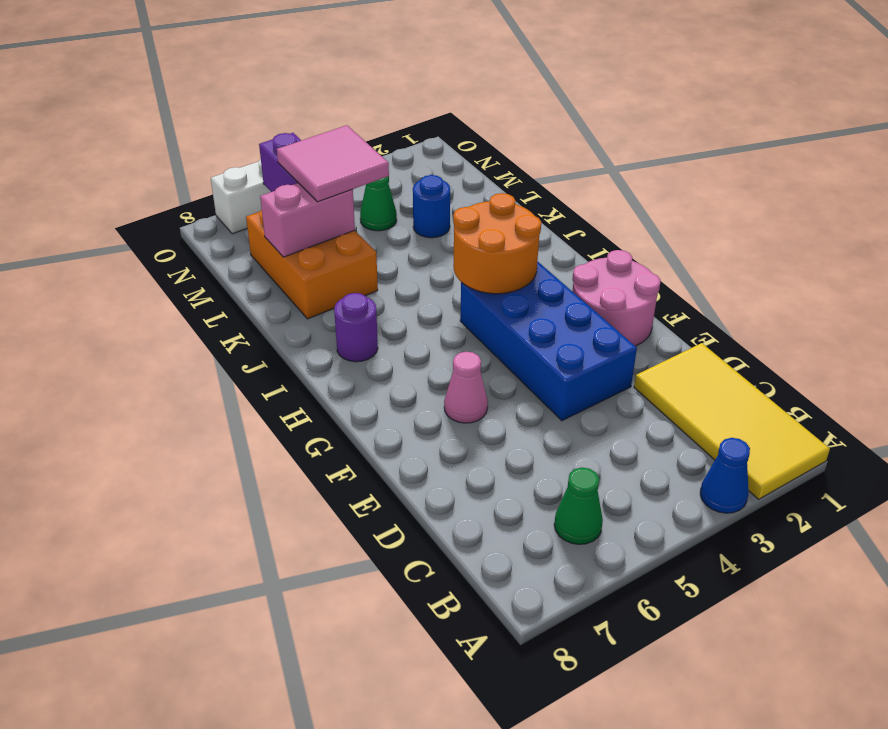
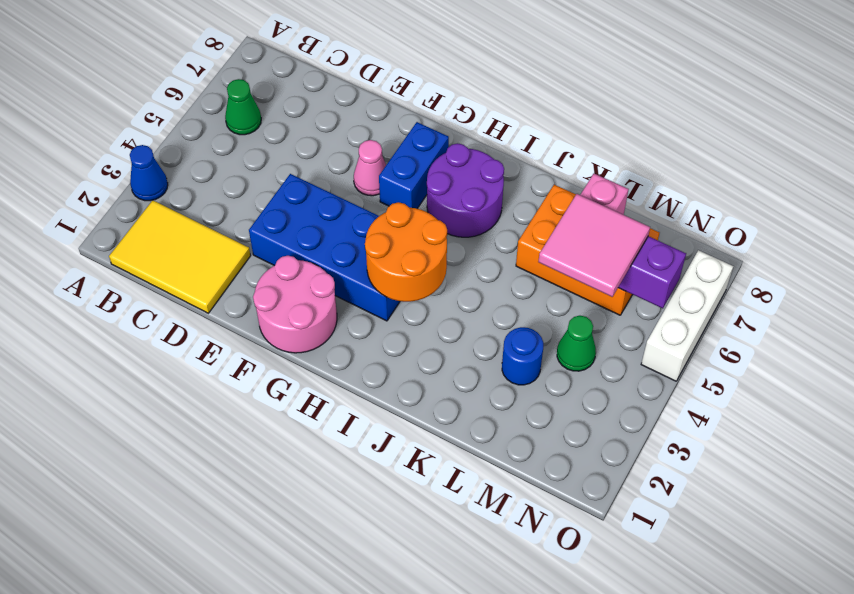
yellow 2x4 tile [634,343,830,499] -> yellow 2x3 tile [109,200,251,313]
none -> blue 1x2 brick [379,122,449,209]
purple 1x1 round brick [334,293,378,362] -> purple 2x2 round brick [427,143,504,237]

